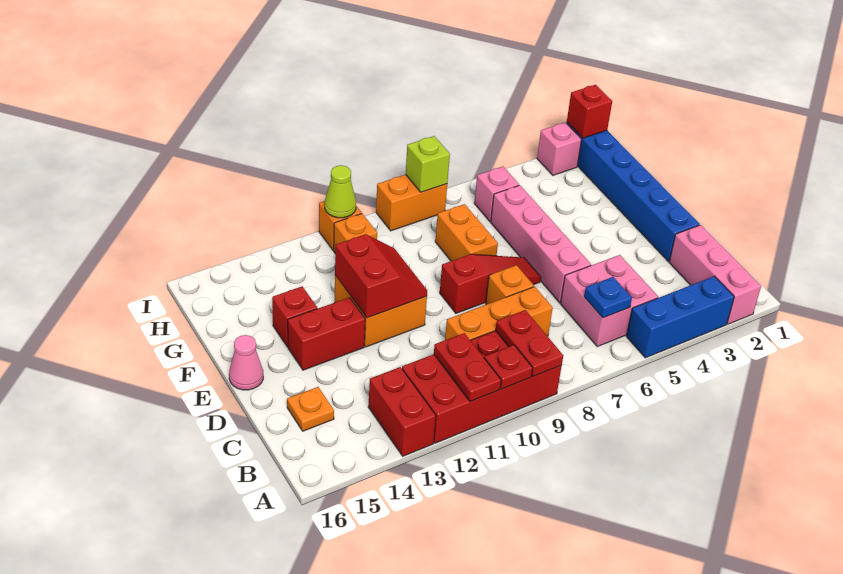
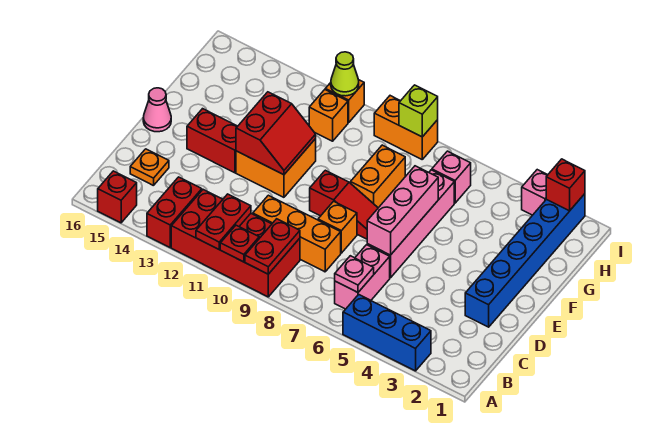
pink 1x3 brick [669,225,761,324] -> pink 1x3 brick moved to [367,166,438,255]
pink 2x2 brick [560,255,658,346] -> pink 1x2 brick [335,245,390,309]
blue 1x1 plate [584,277,632,318] -> pink 1x1 plate [335,256,374,292]
red 1x1 brick [272,287,317,347] -> red 1x1 brick moved to [98,171,137,223]

